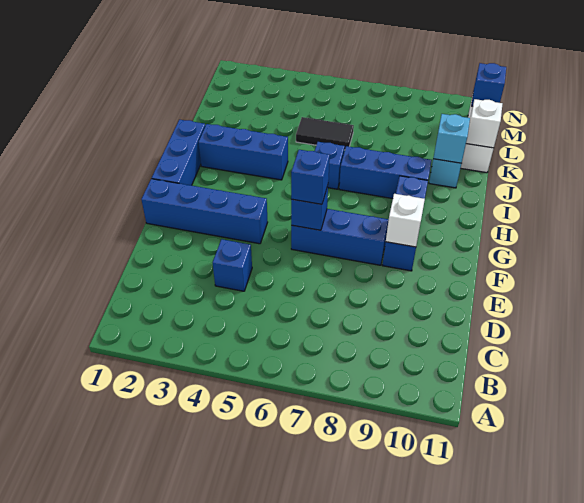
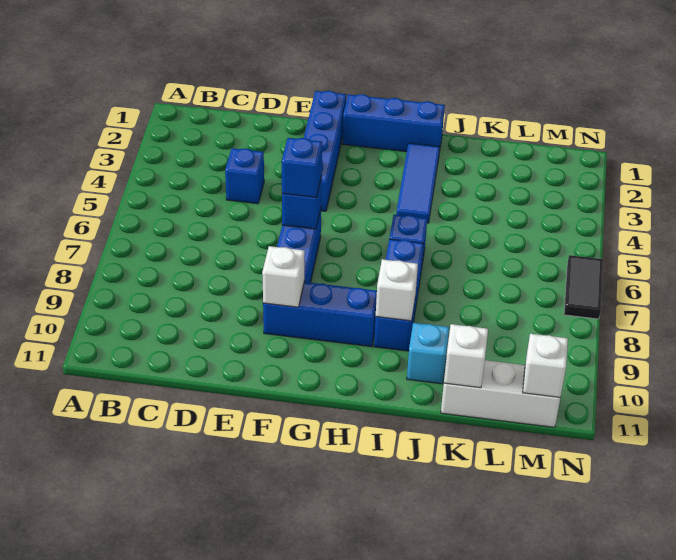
blue 1x3 brick [198,124,288,180] -> blue 1x3 tile [396,143,440,223]
none -> white 1x1 brick [376,259,418,321]
cyan 1x1 brick [433,114,470,163] -> none
black 1x2 tile [296,117,354,150] -> black 1x2 tile moved to [564,255,603,319]
blue 1x1 brick [471,63,506,106] -> white 1x1 brick [523,334,568,397]

